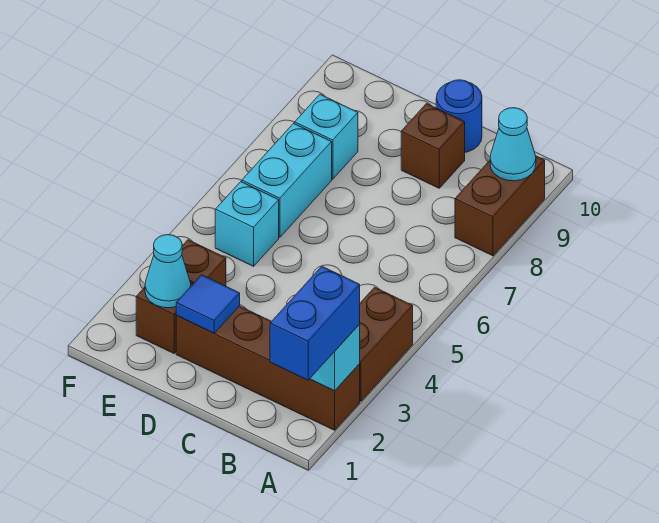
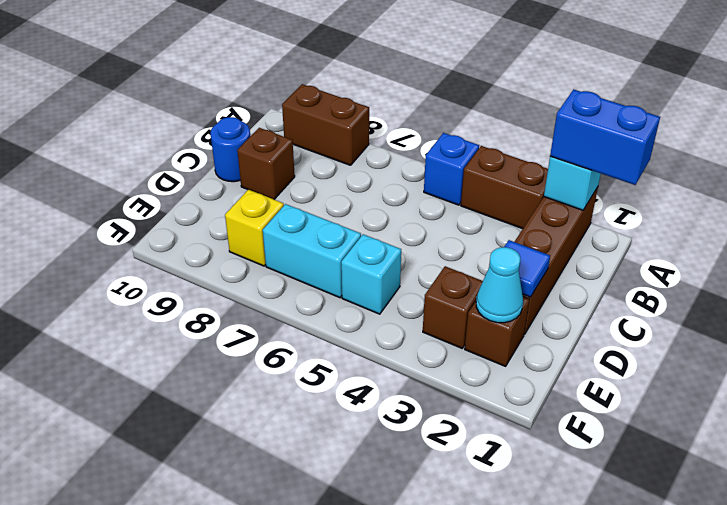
none -> blue 1x1 brick [424,133,479,205]
cyan 1x1 cone [490,108,536,181] -> none
cyan 1x1 brick [295,95,358,179] -> yellow 1x1 brick [225,190,284,266]

